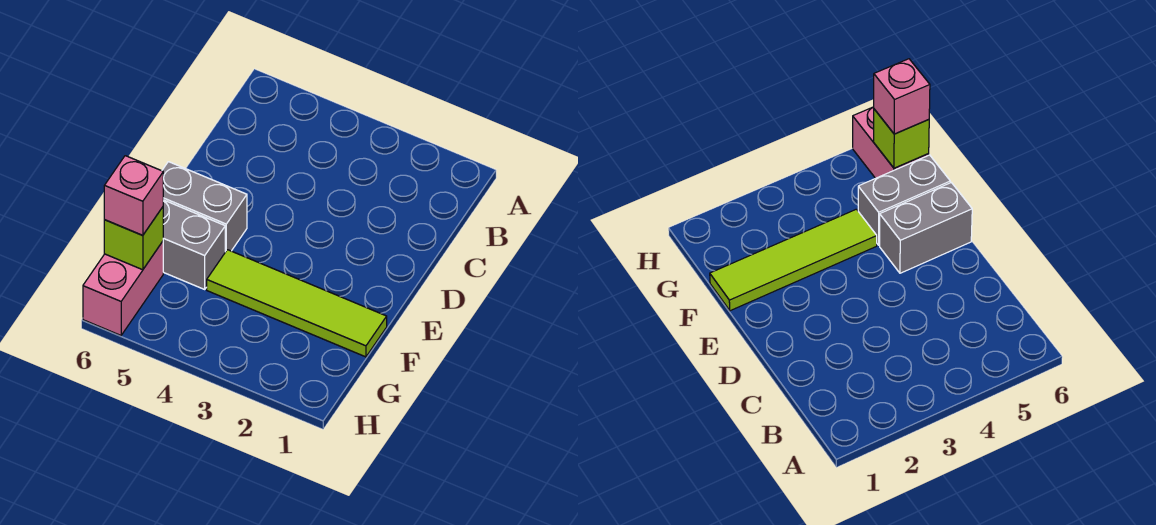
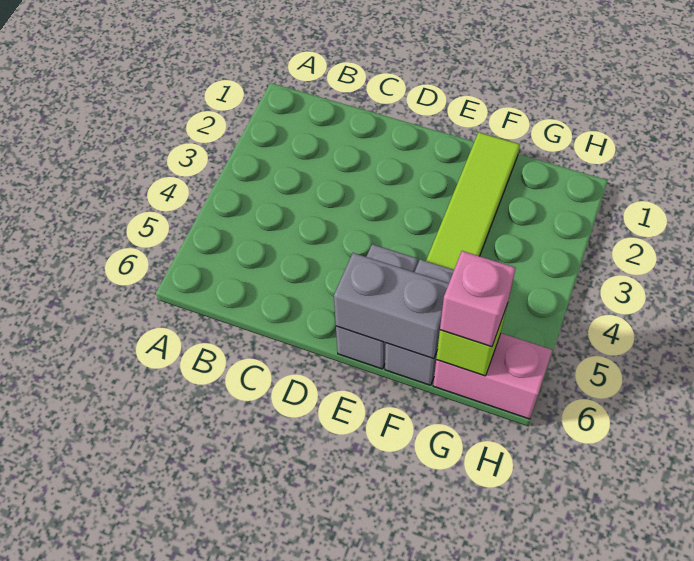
none -> grey 1x2 brick [334,253,449,359]

